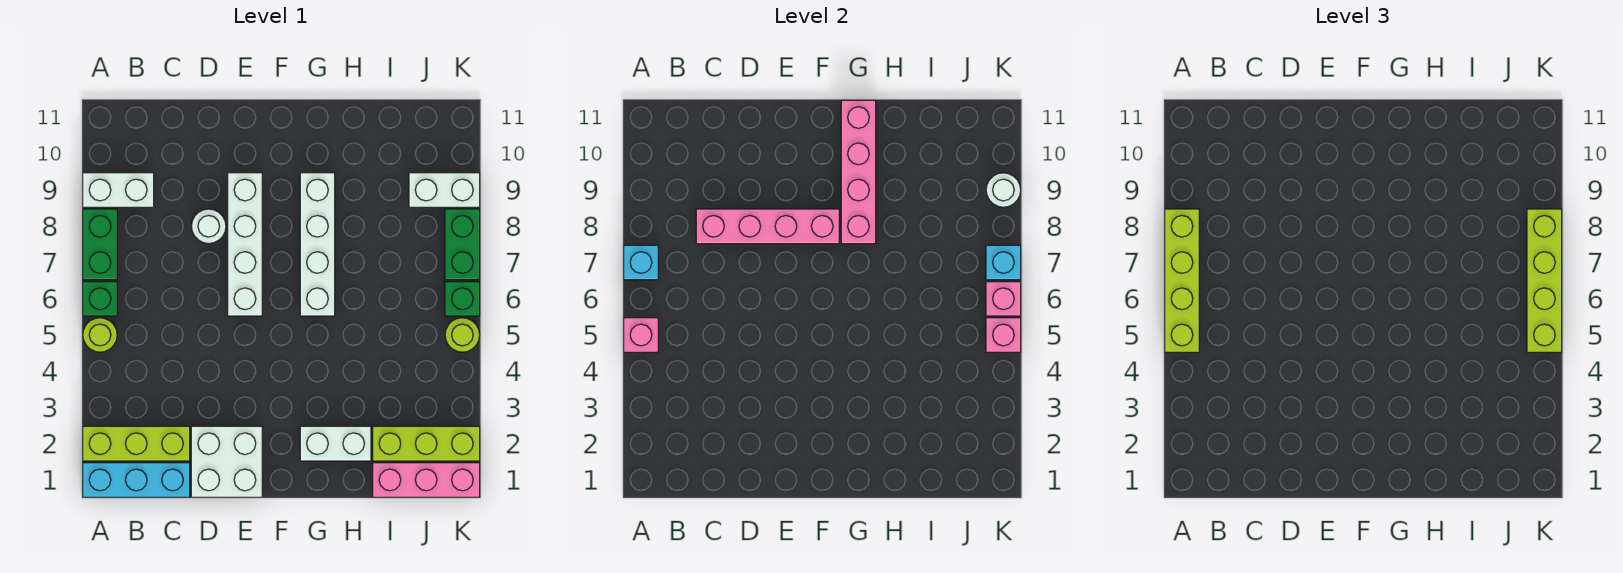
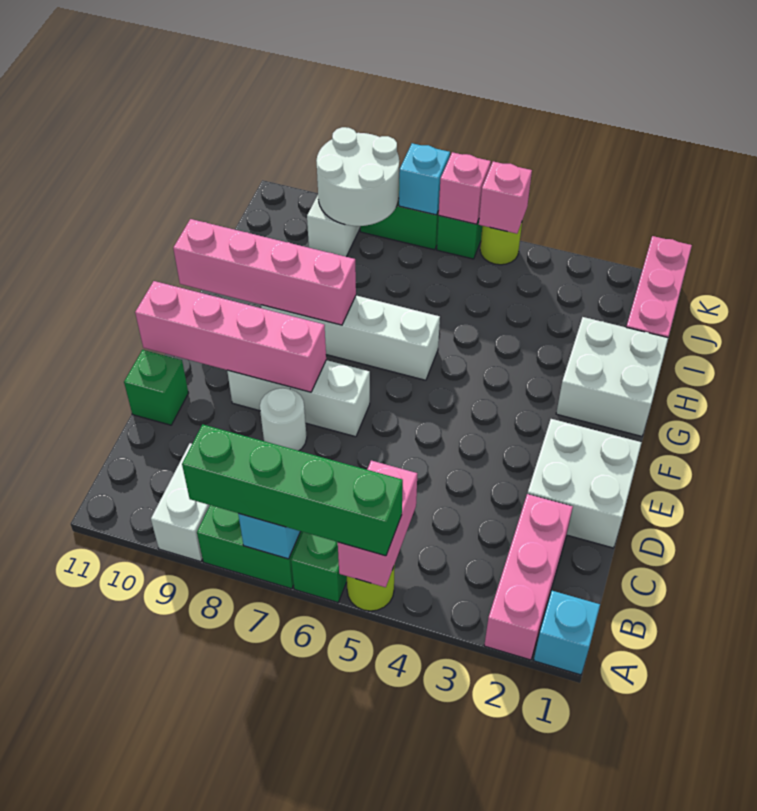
cyan 1x3 brick [83,463,190,497] -> cyan 1x1 brick [534,591,600,675]
lime 1x3 brick [83,426,190,461] -> pink 1x3 brick [484,494,573,660]
pink 1x1 brick [624,318,658,352] -> pink 1x2 brick [338,461,417,587]
lime 1x4 brick [1165,209,1199,352] -> green 1x4 brick [182,424,403,556]
pink 1x4 brick [696,209,839,244] -> pink 1x4 brick turned to [135,281,326,392]
none -> green 1x1 brick [124,350,188,425]
white 1x4 brick [228,173,262,316] -> white 1x3 brick [227,360,370,437]
white 1x2 brick [300,426,371,461] -> white 2x2 brick [556,317,668,436]
lime 1x3 brick [373,426,480,461] -> none
lime 1x4 brick [1527,209,1562,352] -> none
white 1x1 round brick [986,173,1021,207] -> white 2x2 round brick [316,127,399,226]

